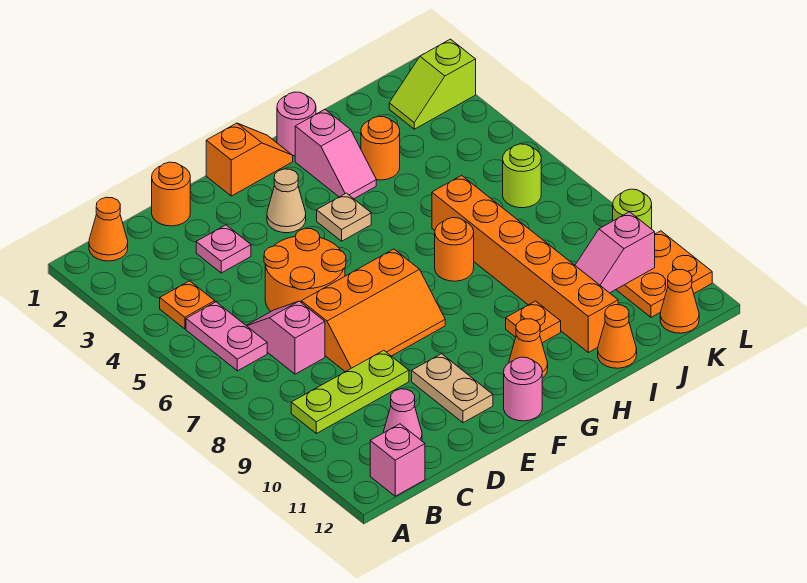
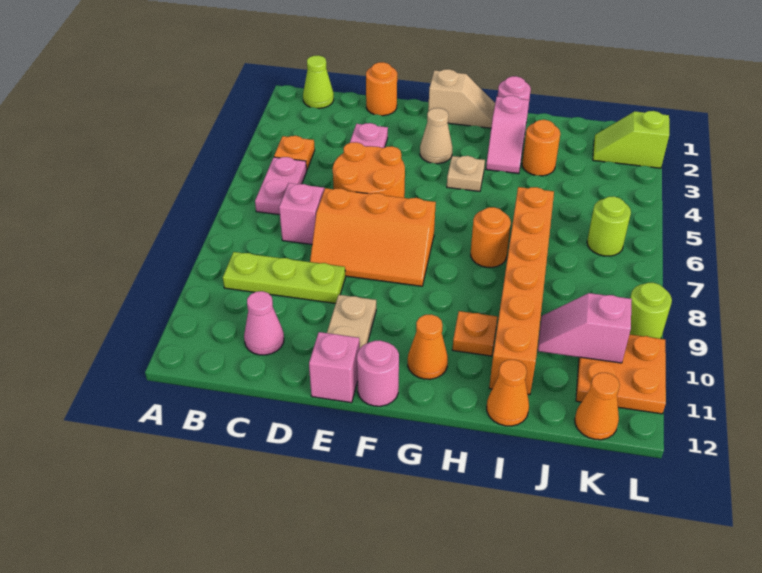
orange 1x1 cone [89,197,128,261] -> lime 1x1 cone [303,55,334,108]
pink 1x1 brick [370,424,425,496] -> pink 1x1 brick moved to [309,332,360,403]
orange 1x2 slope [206,123,293,196] -> tan 1x2 slope [428,69,495,128]

